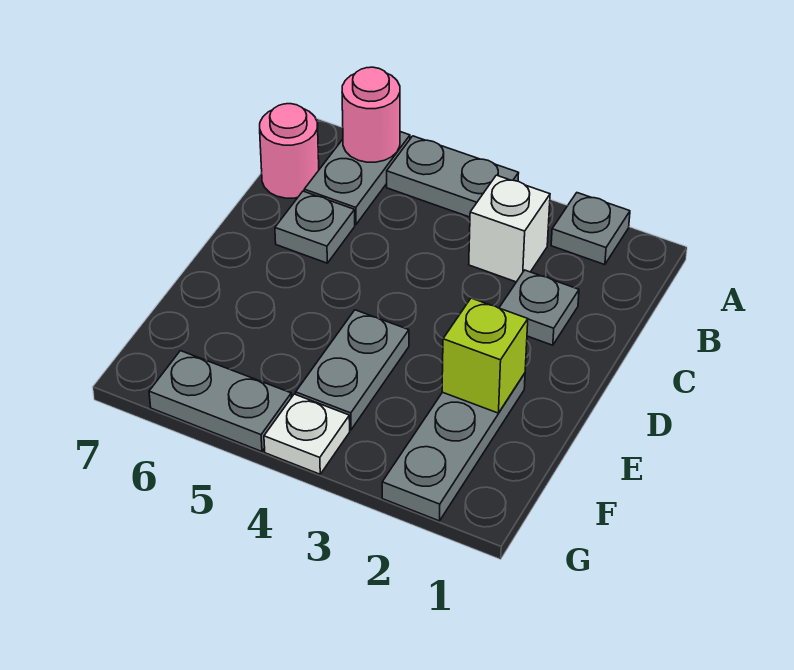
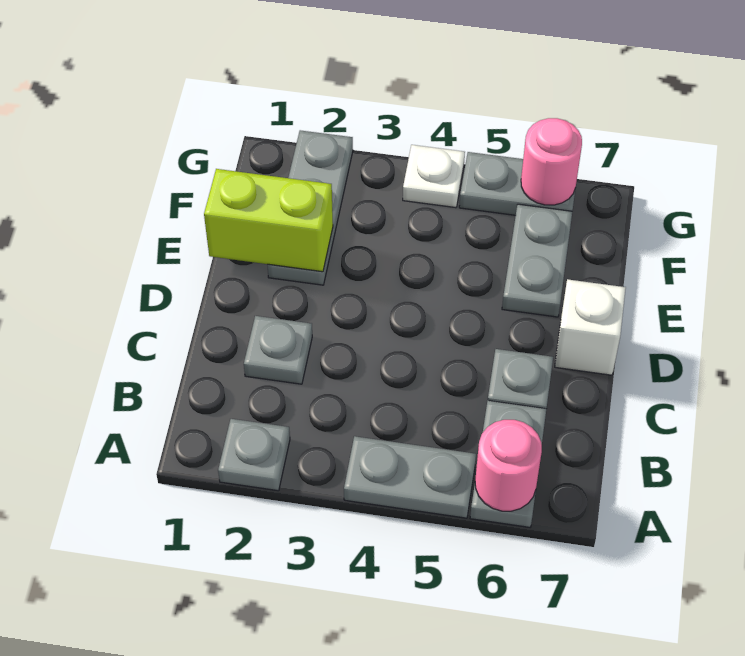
white 1x1 brick [469,175,550,282] -> white 1x1 brick moved to [555,279,626,375]
pink 1x1 round brick [260,104,319,198] -> pink 1x1 round brick moved to [521,118,582,205]
lime 1x1 brick [442,298,528,413] -> lime 1x2 brick [204,169,333,272]
grey 1x2 plate [296,310,409,430] -> grey 1x2 plate moved to [502,204,572,317]

